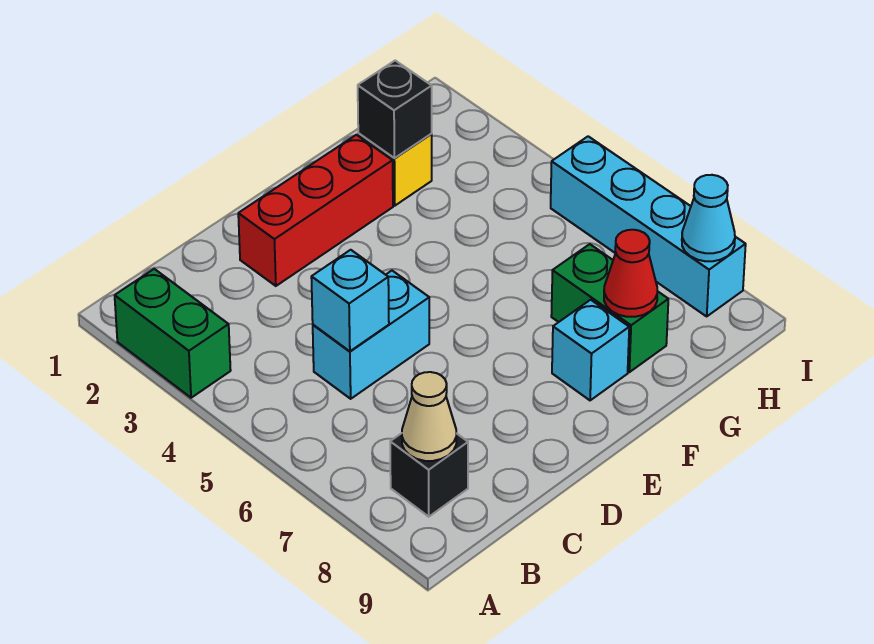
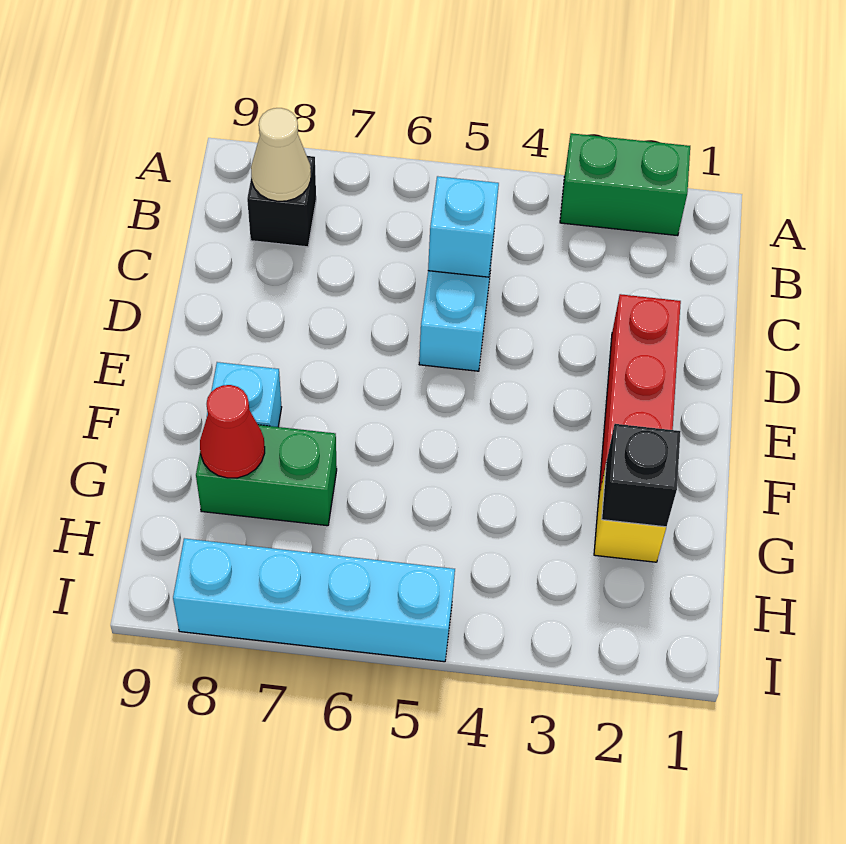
cyan 1x1 cone [682,175,735,261] -> none

